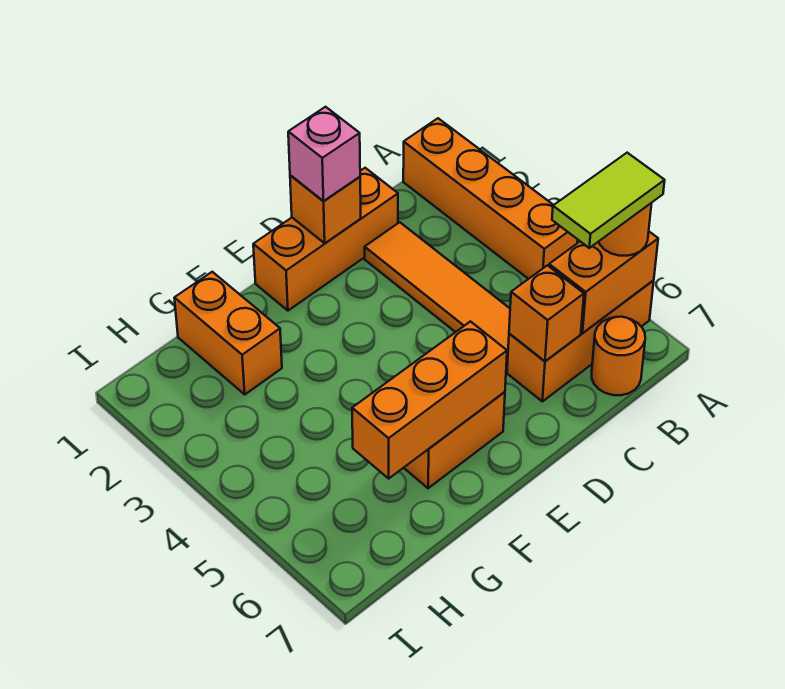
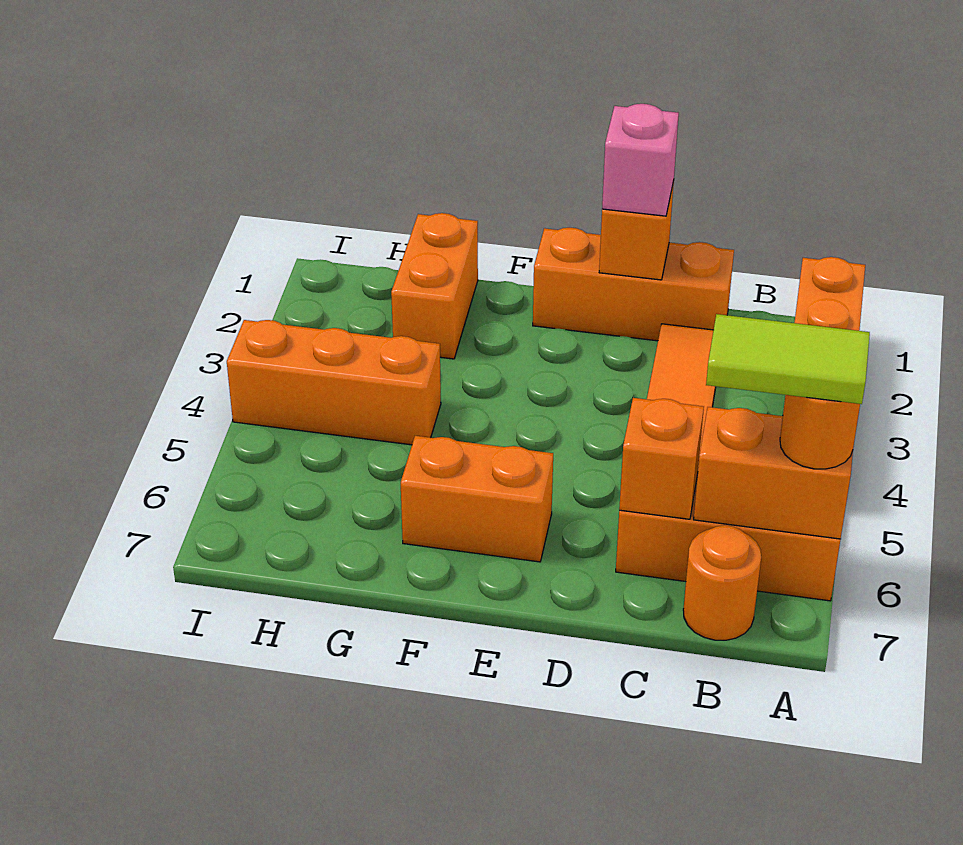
orange 1x3 brick [352,322,507,478] -> orange 1x3 brick moved to [227,320,441,445]

